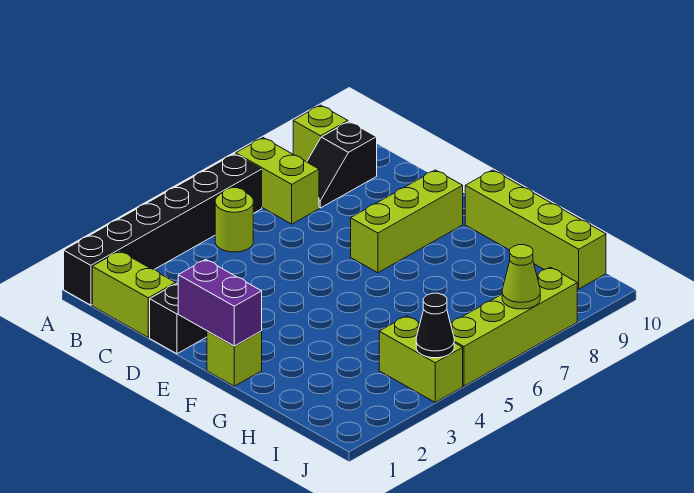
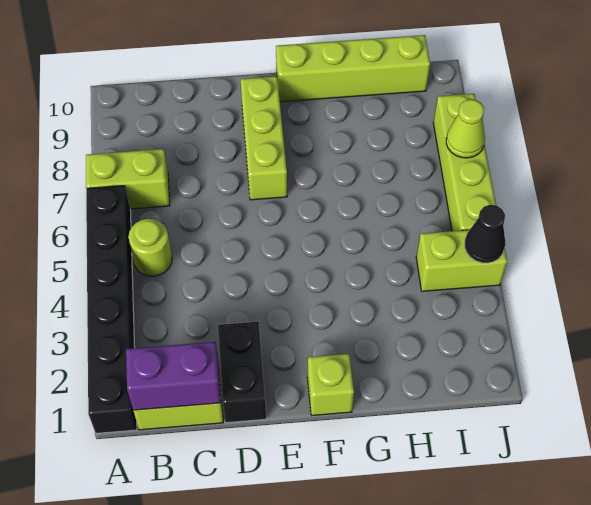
lime 1x1 brick [293,105,348,162] -> none
black 1x2 slope [307,121,377,208] -> none
purple 1x2 brick [178,259,262,346] -> purple 1x2 brick moved to [126,342,221,410]

